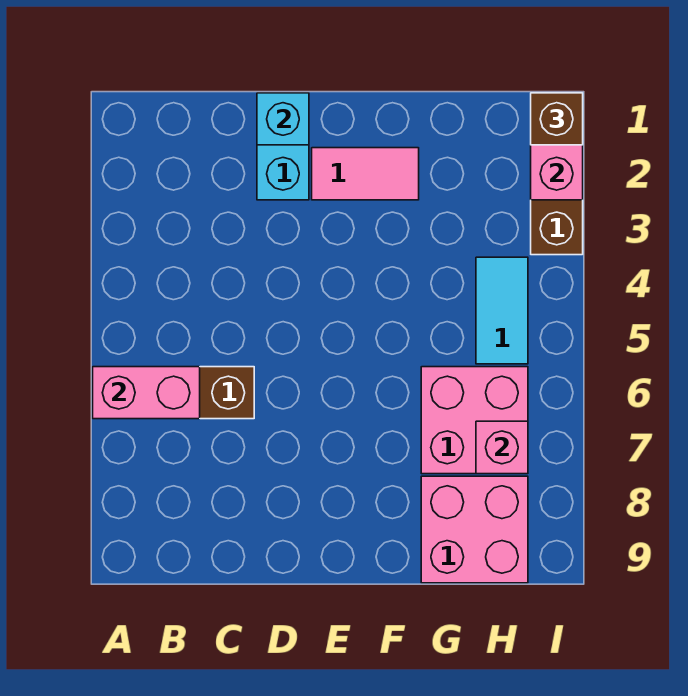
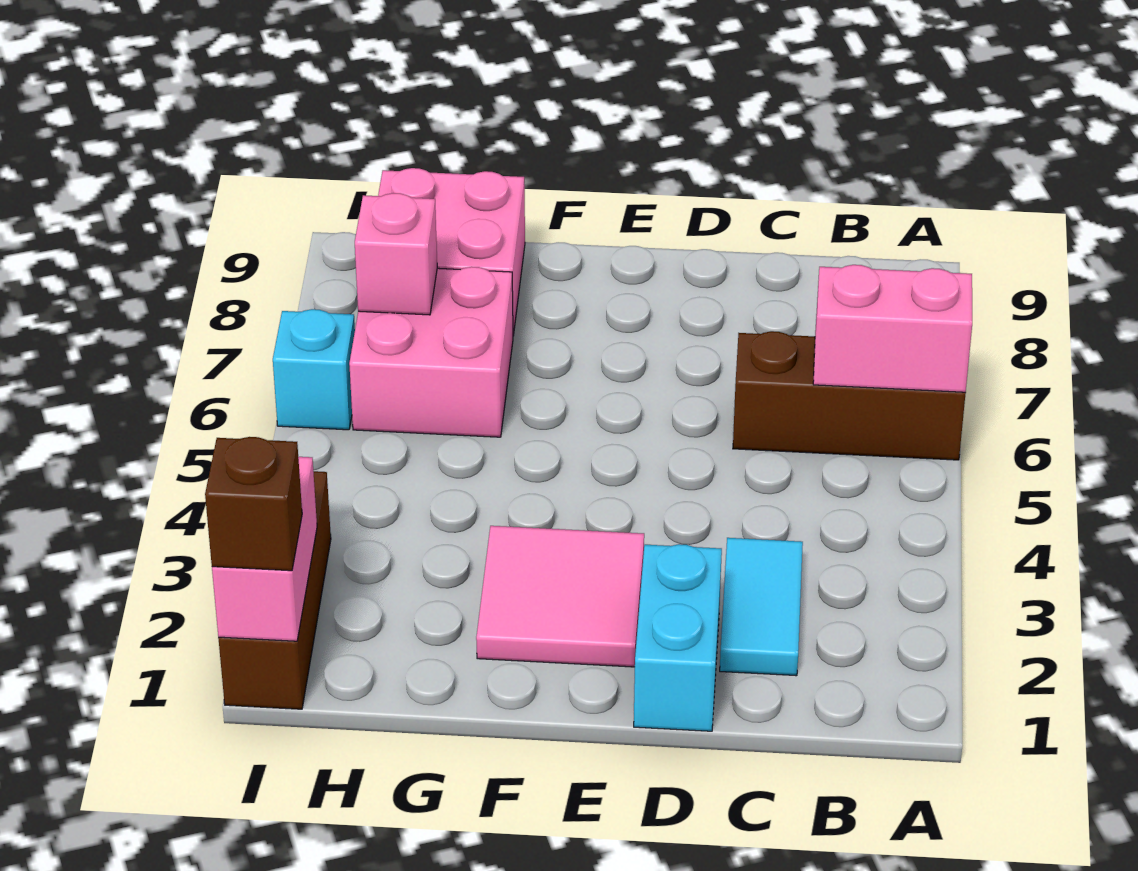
cyan 1x1 brick [257,93,309,145] -> cyan 1x1 brick moved to [273,309,355,430]
pink 1x2 tile [312,148,419,200] -> pink 2x2 tile [476,526,644,667]
cyan 1x2 tile [476,257,528,364] -> cyan 1x2 tile moved to [720,538,803,676]

